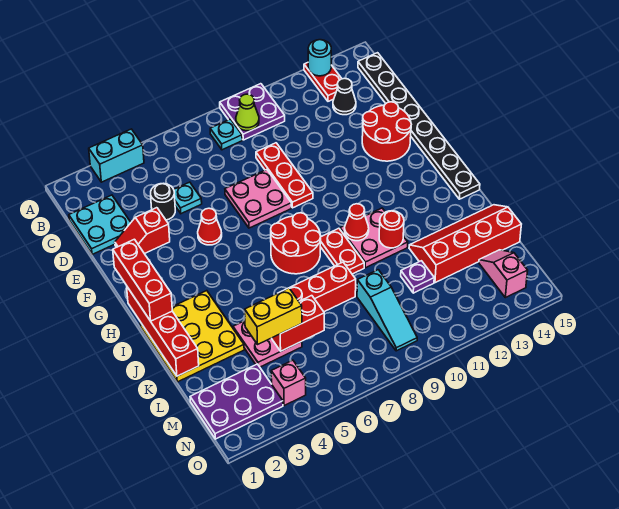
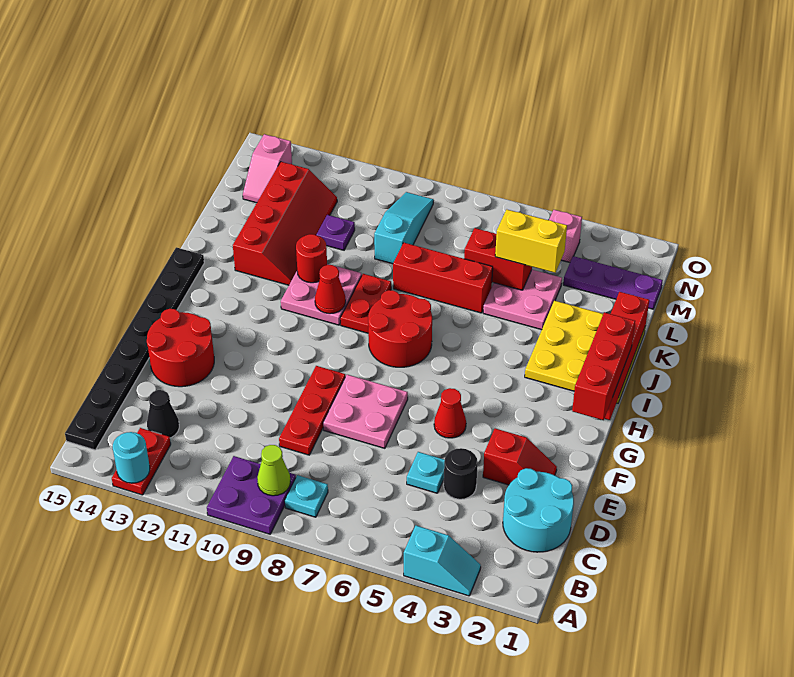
cyan 1x2 brick [89,129,144,182] -> cyan 1x2 slope [404,526,481,596]
cyan 2x2 plate [69,195,131,255] -> cyan 2x2 round brick [503,468,574,552]
red 2x4 slope [409,205,521,283] -> red 2x4 slope turned to [233,162,337,285]
purple 2x3 plate [190,364,283,439] -> purple 1x3 plate [563,256,663,309]

